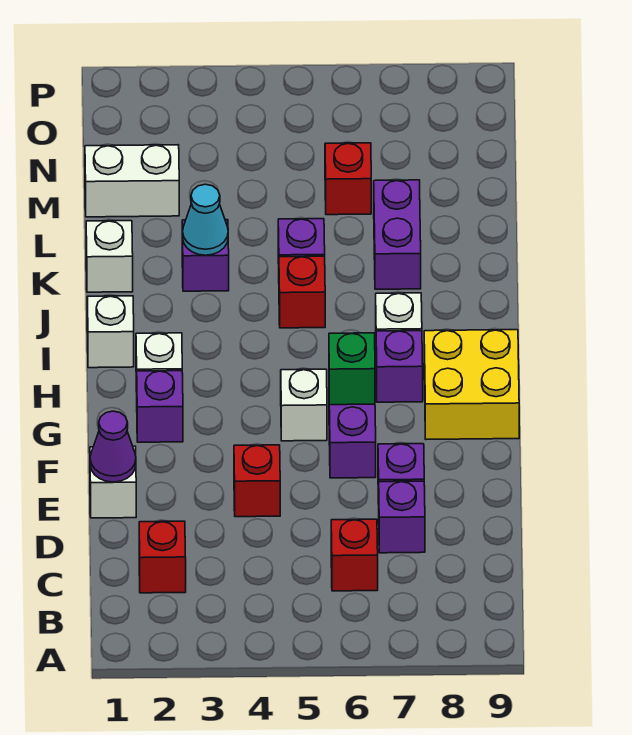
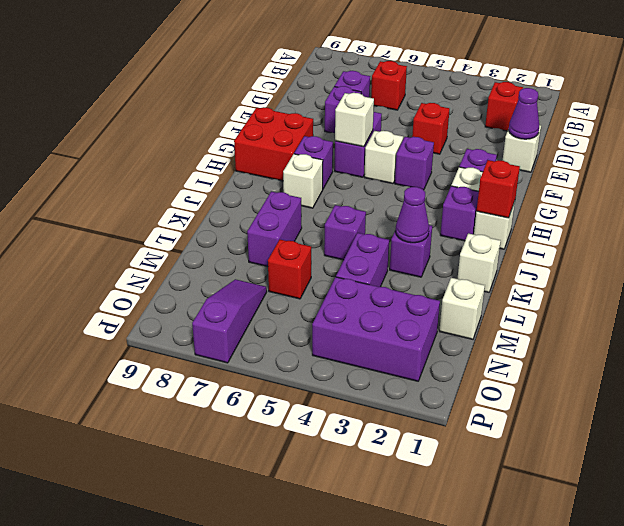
none -> purple 1x1 brick [395,137,434,190]
green 1x1 brick [329,333,375,405] -> white 1x1 brick [335,93,374,147]
yellow 2x2 brick [424,330,519,439] -> red 2x2 brick [234,107,313,181]
none -> purple 1x1 brick [440,186,479,241]
red 1x1 brick [279,256,325,328] -> red 1x1 brick moved to [477,160,520,218]
cyan 1x1 cone [183,184,228,255] -> purple 1x1 cone [395,187,429,243]
none -> purple 1x2 brick [336,233,389,287]
white 1x2 brick [85,145,179,217] -> white 1x1 brick [439,278,485,339]
none -> purple 2x3 brick [312,277,440,381]
none -> purple 1x3 slope [192,279,267,363]

